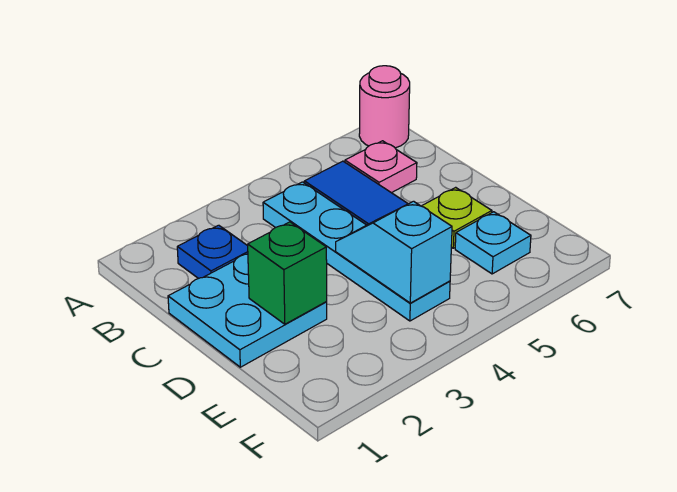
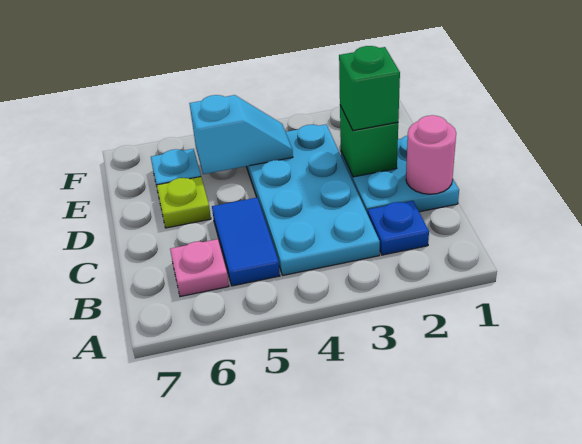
pink 1x1 round brick [359,66,410,148] -> pink 1x1 round brick moved to [406,115,456,194]
cyan 1x4 plate [263,182,450,321] -> cyan 2x4 plate [246,124,380,275]
none -> green 1x1 brick [339,46,400,130]
cyan 1x2 slope [336,201,452,303] -> cyan 1x2 slope turned to [189,95,293,174]

